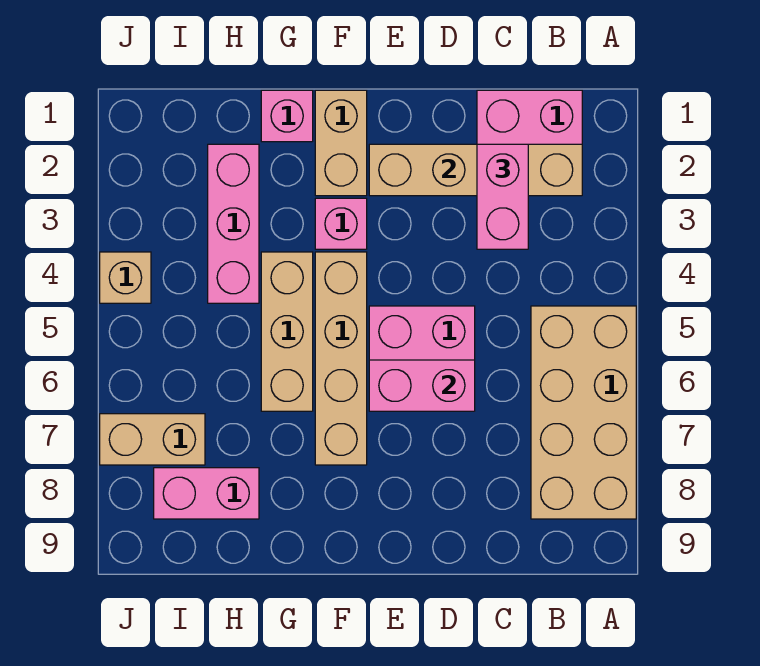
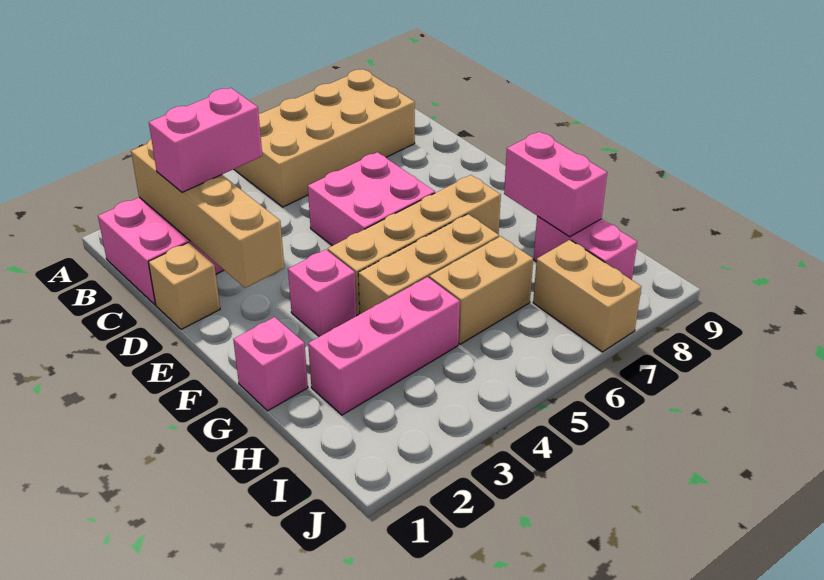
pink 1x2 brick [369,360,475,411] -> pink 1x2 brick moved to [504,132,607,237]
tan 1x2 brick [315,90,367,196] -> tan 1x2 brick moved to [429,236,533,344]
tan 1x1 brick [100,252,151,303] -> tan 1x1 brick moved to [148,243,220,329]

